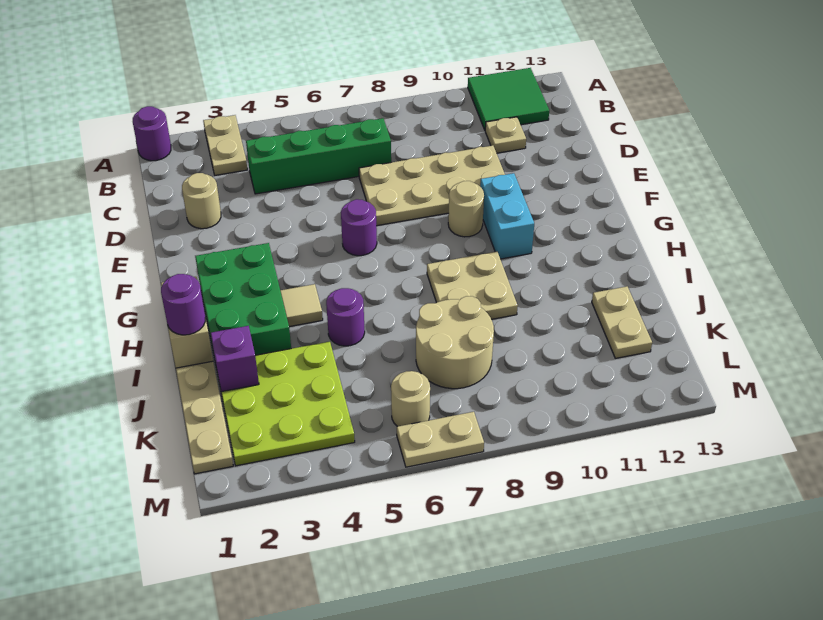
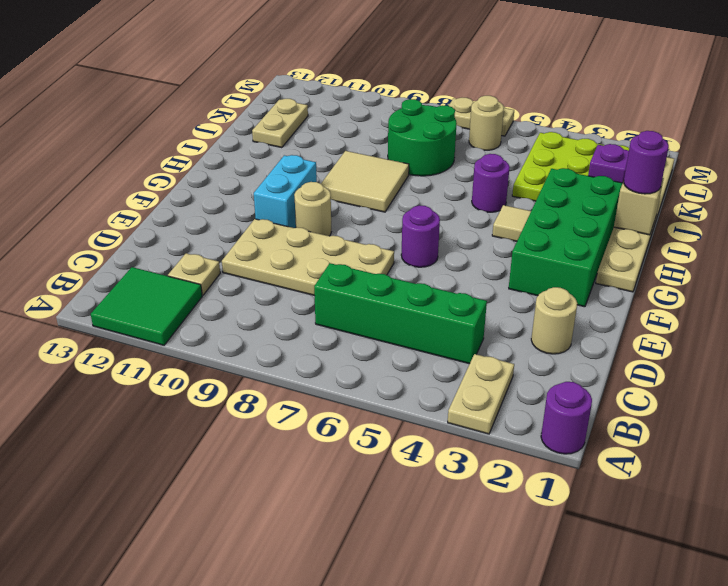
green 2x3 brick [195,243,291,364] -> green 2x4 brick [509,168,623,307]
tan 2x2 plate [427,252,518,319] -> tan 2x2 tile [321,151,409,212]
tan 2x2 round brick [416,296,494,389] -> green 2x2 round brick [388,99,457,176]

